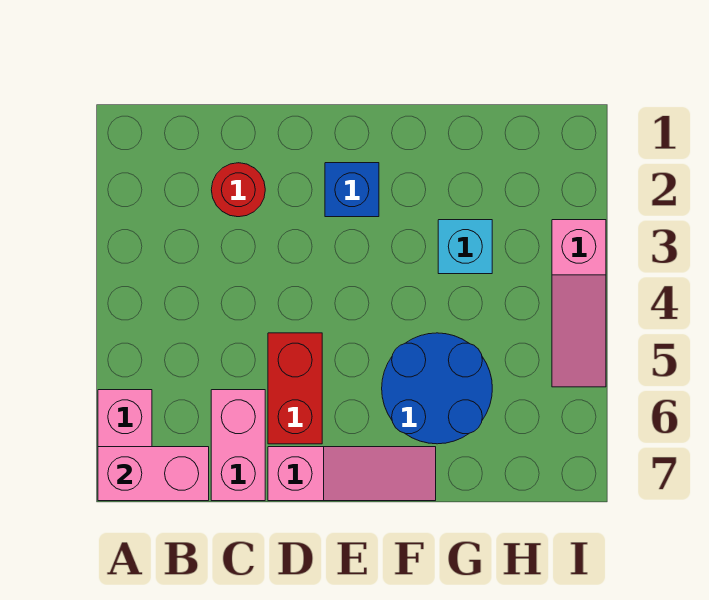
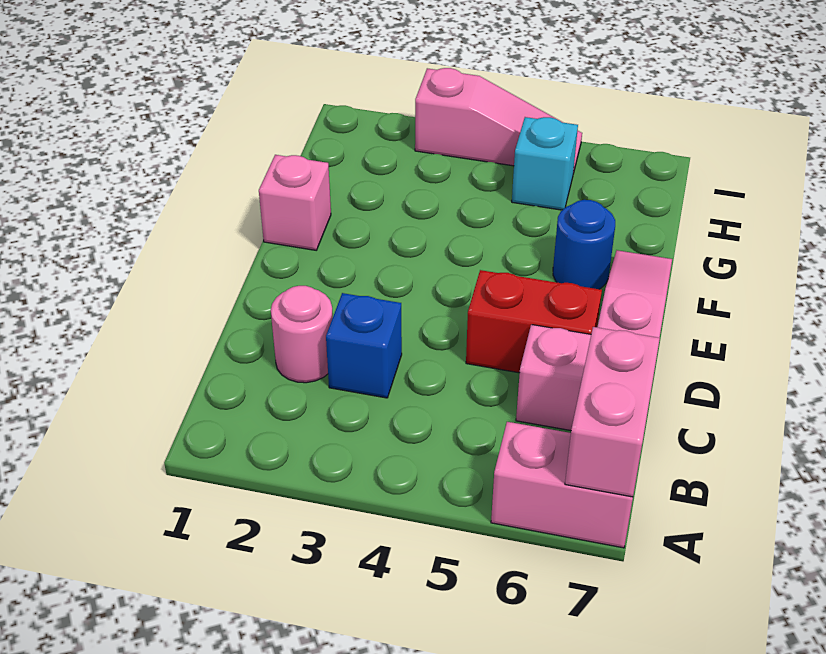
red 1x1 round brick [211,163,265,217] -> pink 1x1 round brick [271,286,333,383]
blue 1x1 brick [325,163,379,217] -> blue 1x1 brick moved to [326,293,402,398]
none -> pink 1x1 brick [259,155,331,250]
blue 2x2 round brick [382,333,492,444] -> blue 1x1 round brick [553,200,615,289]
cyan 1x1 brick [438,220,492,274] -> cyan 1x1 brick moved to [512,117,578,210]

